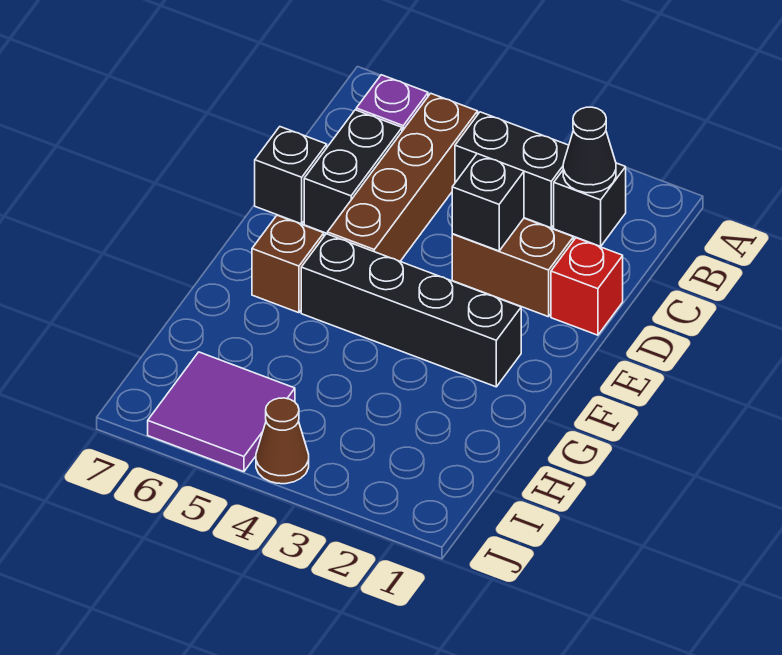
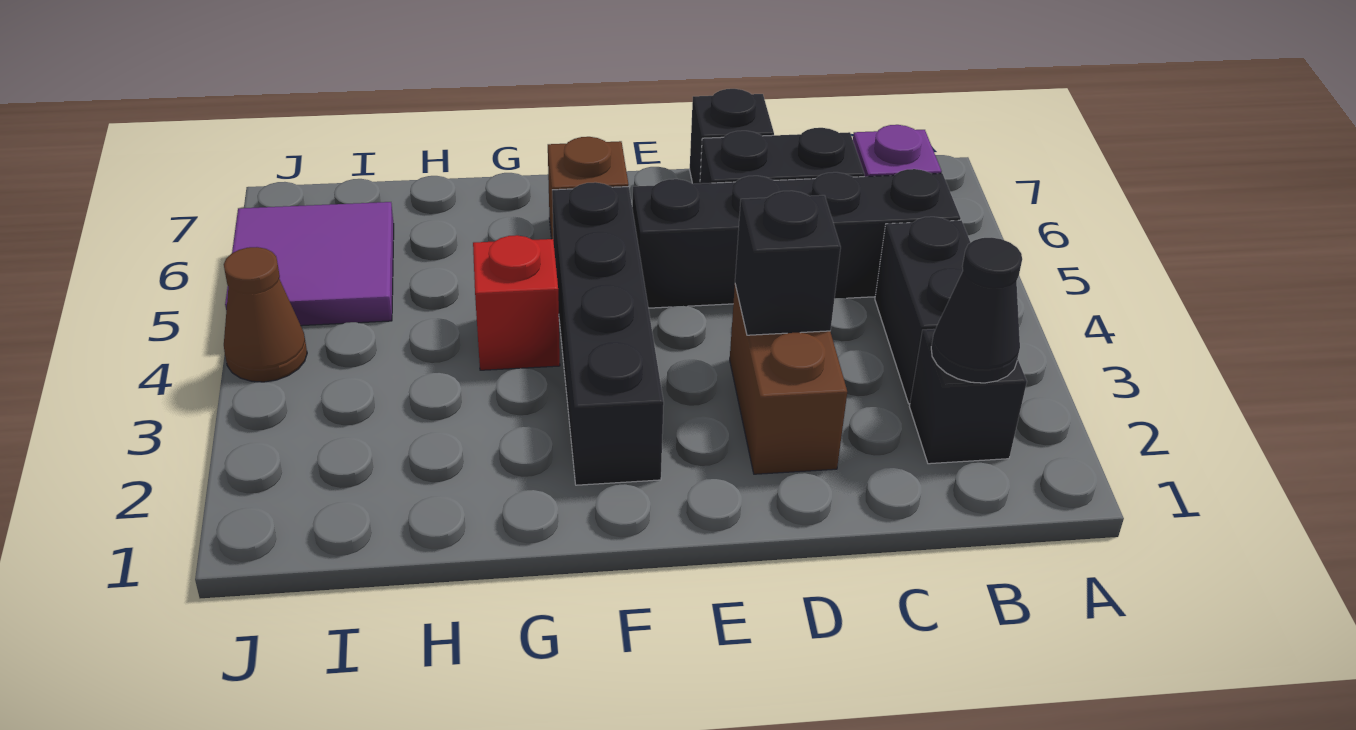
brown 1x4 brick [327,93,478,261] -> black 1x4 brick [632,169,961,308]
red 1x1 brick [551,238,623,335] -> red 1x1 brick moved to [473,235,560,370]

